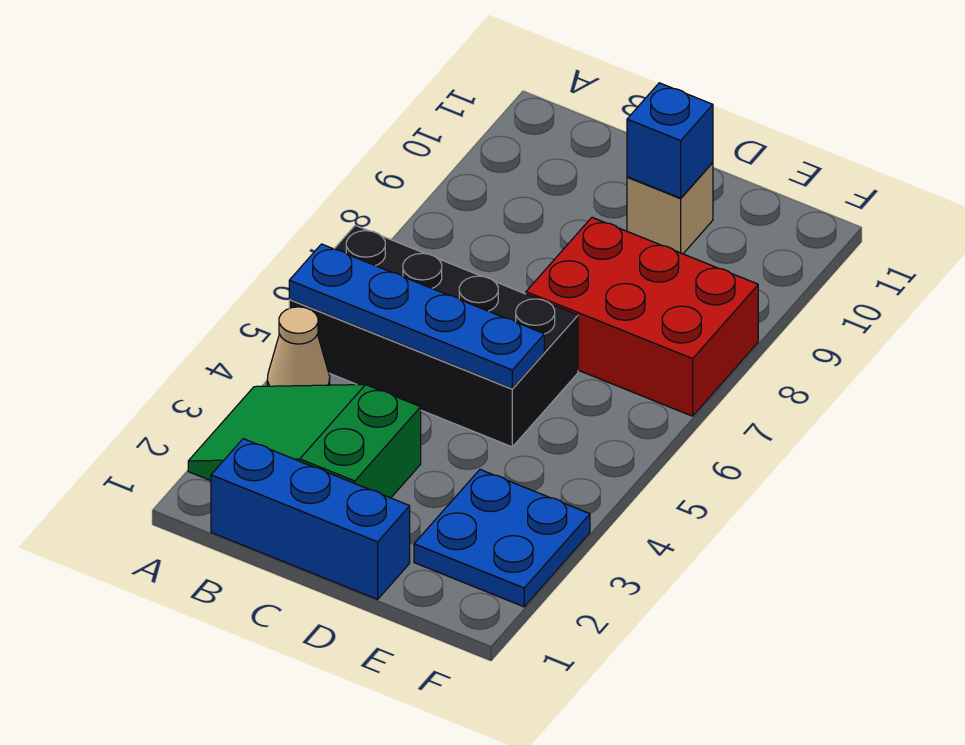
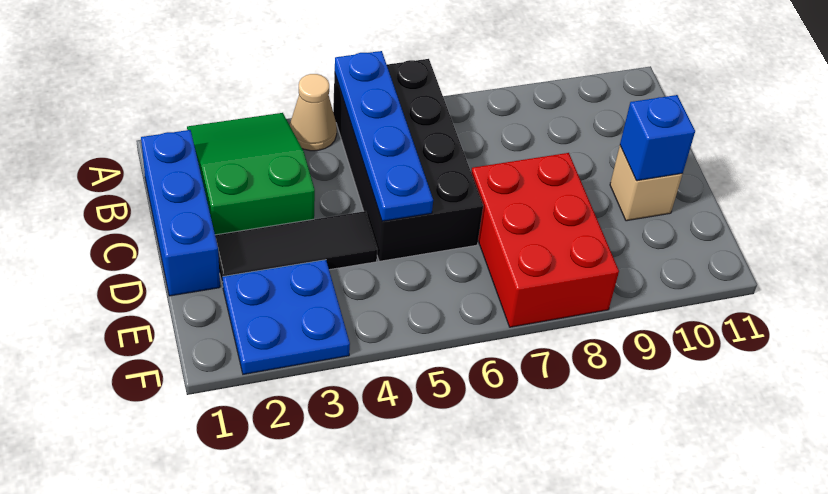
none -> black 1x3 tile [215,211,377,286]

